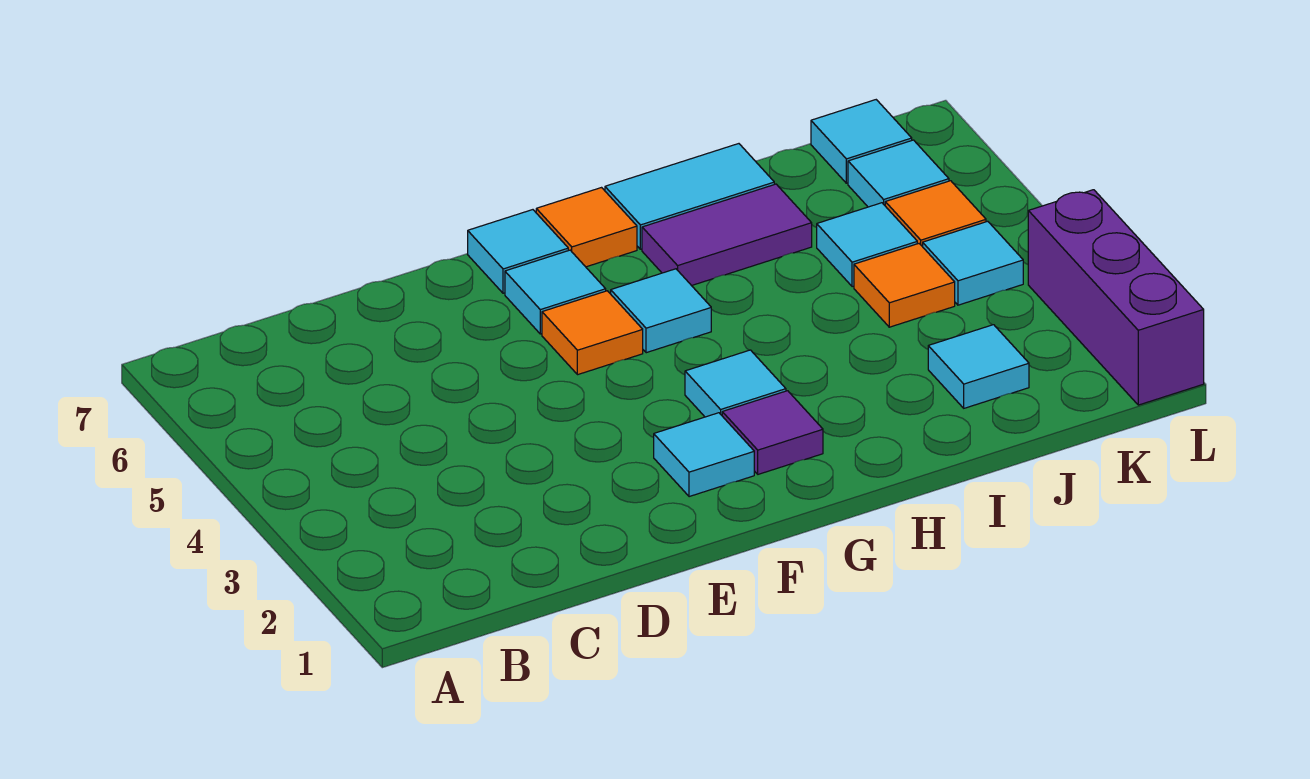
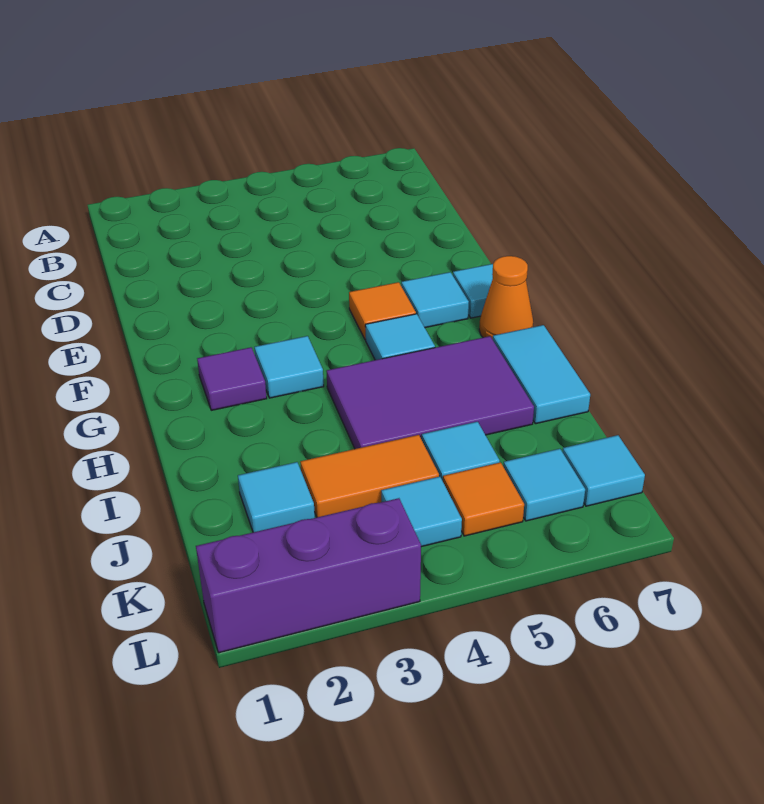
cyan 1x1 tile [654,413,754,497] -> none
orange 1x1 tile [536,188,637,267] -> orange 1x1 cone [479,256,533,339]
purple 1x2 tile [642,184,812,286] -> purple 2x3 tile [326,336,534,449]
orange 1x1 tile [854,244,955,327] -> orange 1x2 tile [300,435,439,517]

